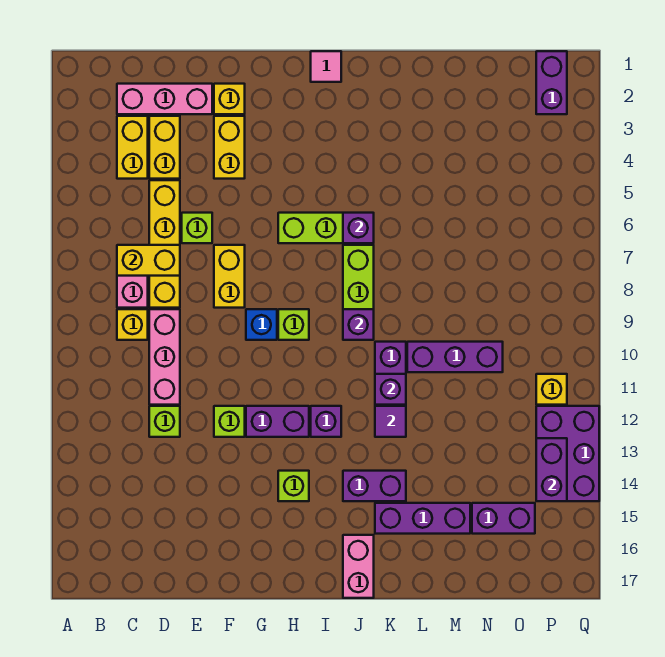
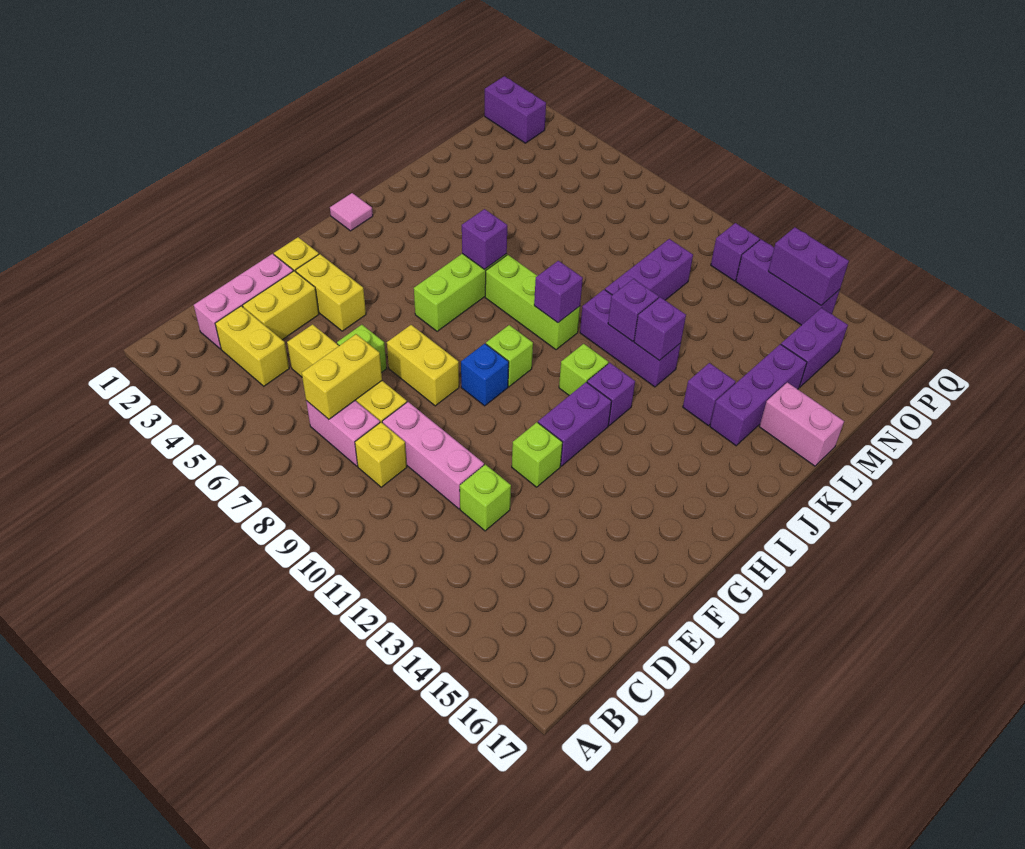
yellow 1x2 brick [149,116,180,179] -> yellow 1x2 brick turned to [243,271,319,340]
lime 1x1 brick [278,471,309,501] -> lime 1x1 brick moved to [559,344,608,395]
purple 1x2 brick [343,471,406,501] -> purple 1x1 brick [683,363,736,426]
pink 1x2 brick [343,535,374,598] -> pink 1x2 brick moved to [759,382,844,466]
purple 1x1 tile [375,406,406,437] -> purple 1x1 brick [634,297,686,361]
yellow 1x1 brick [536,374,567,405] -> purple 1x1 brick [711,223,760,281]
purple 2x3 brick [536,406,599,501] -> purple 1x3 brick [736,239,840,325]

